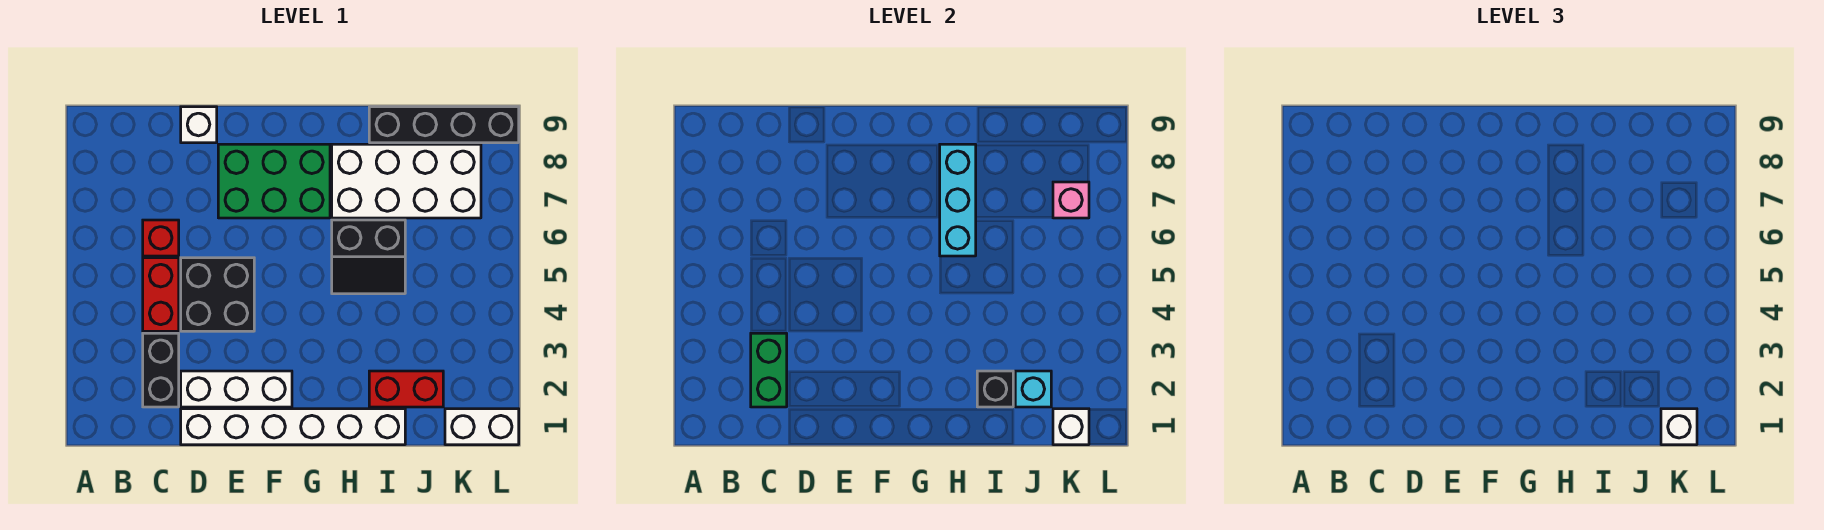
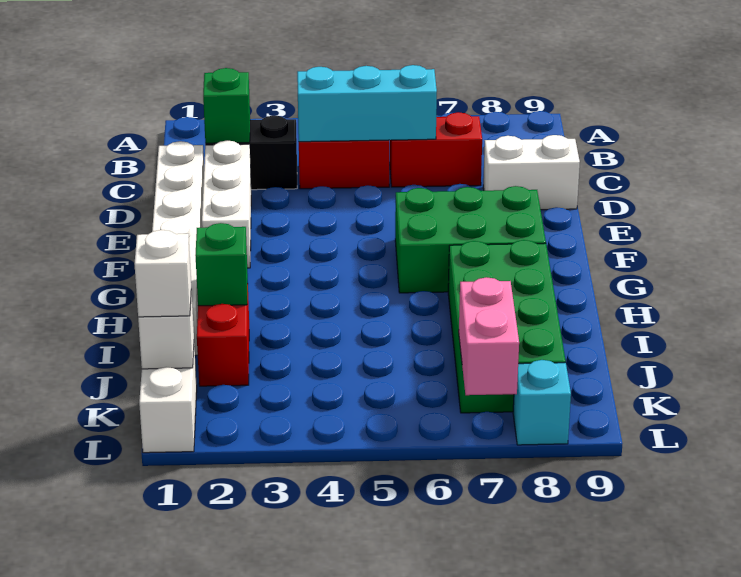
green 1x2 brick [751,333,787,407] -> green 1x1 brick [203,68,250,143]
red 1x1 brick [143,220,179,256] -> red 1x2 brick [390,112,482,187]
black 2x2 brick [181,258,254,331] -> none
white 1x1 brick [181,107,217,143] -> white 1x2 brick [483,135,580,210]
green 2x3 brick [218,144,330,218] -> green 2x3 brick turned to [395,186,546,293]
black 2x2 slope [332,220,405,294] -> none
cyan 1x3 brick [940,144,976,256] -> cyan 1x3 brick moved to [297,65,437,142]
white 2x4 brick [332,144,481,218] -> green 2x4 brick [448,240,566,413]
black 1x1 brick [977,371,1013,407] -> green 1x1 brick [196,223,248,306]
black 1x4 brick [369,107,519,143] -> none
cyan 1x1 brick [1015,371,1051,407] -> cyan 1x1 brick moved to [513,360,571,445]
pink 1x1 brick [1053,182,1089,218] -> pink 1x2 brick [459,277,519,395]

